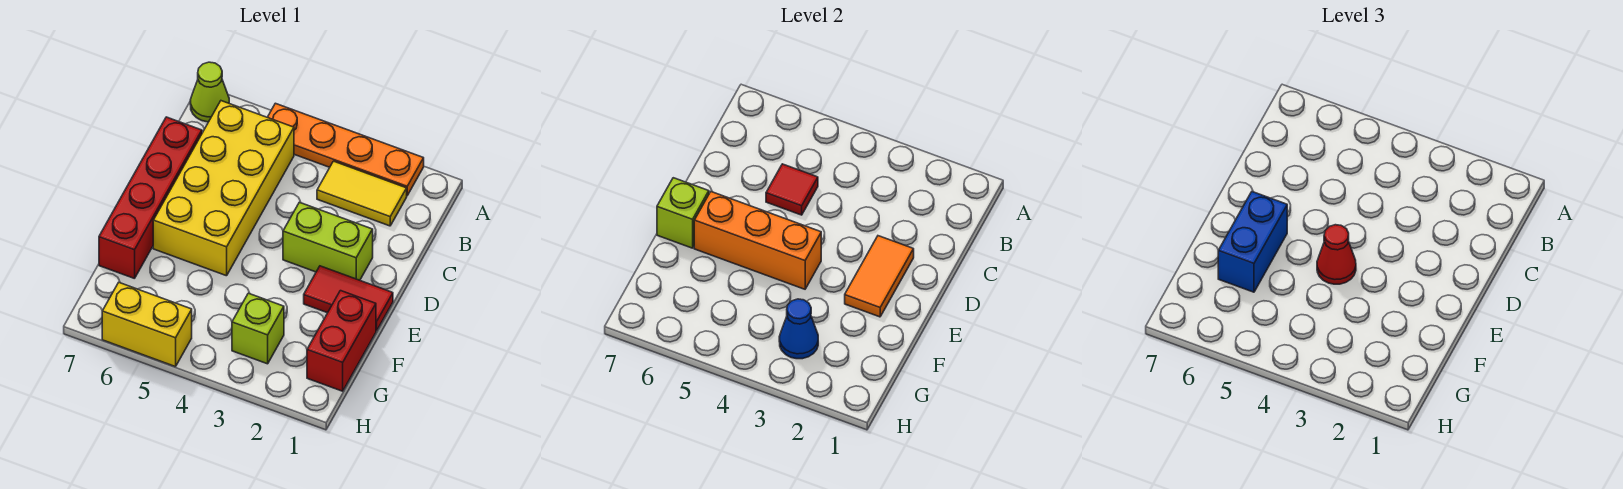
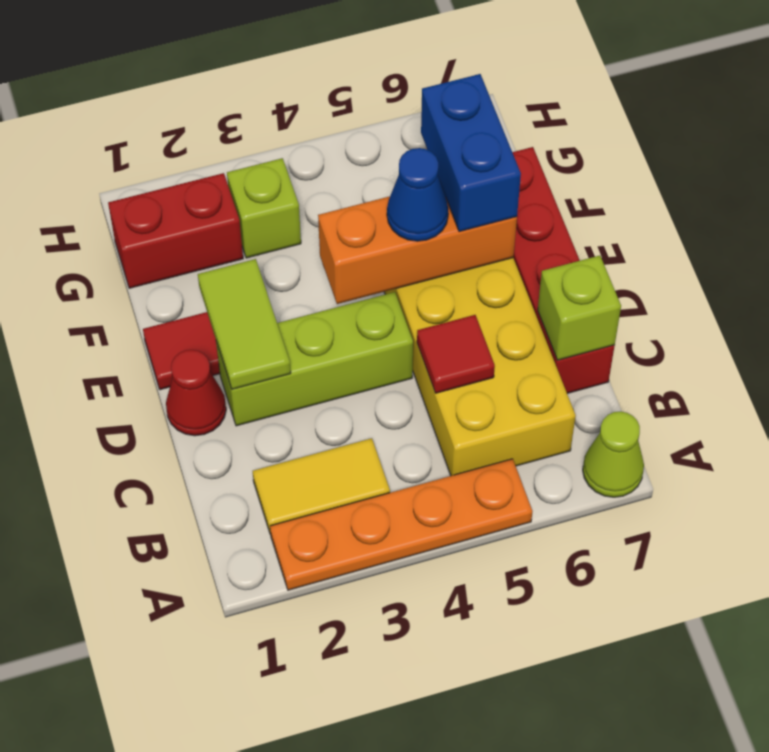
lime 1x2 brick [283,202,373,280] -> lime 1x3 brick [216,292,413,426]
orange 1x2 tile [845,236,914,317] -> lime 1x2 tile [198,259,291,389]
red 1x1 cone [1317,225,1356,284] -> red 1x1 cone moved to [166,350,226,436]
lime 1x1 brick [657,178,709,248] -> lime 1x1 brick moved to [538,256,621,360]
red 1x2 brick [307,291,376,391] -> red 1x2 brick turned to [108,173,243,288]
blue 1x1 cone [779,299,818,359] -> blue 1x1 cone moved to [387,148,448,241]
yellow 1x2 brick [102,283,192,367] -> none

